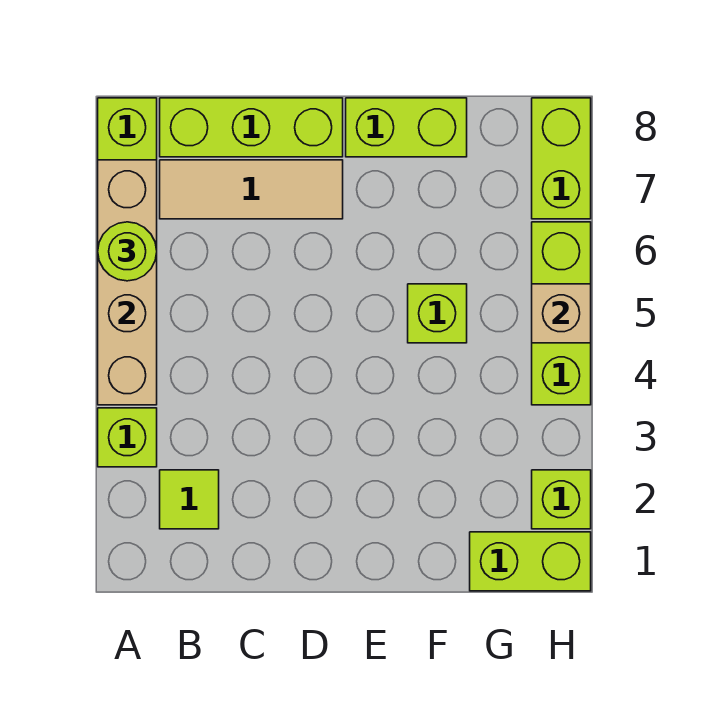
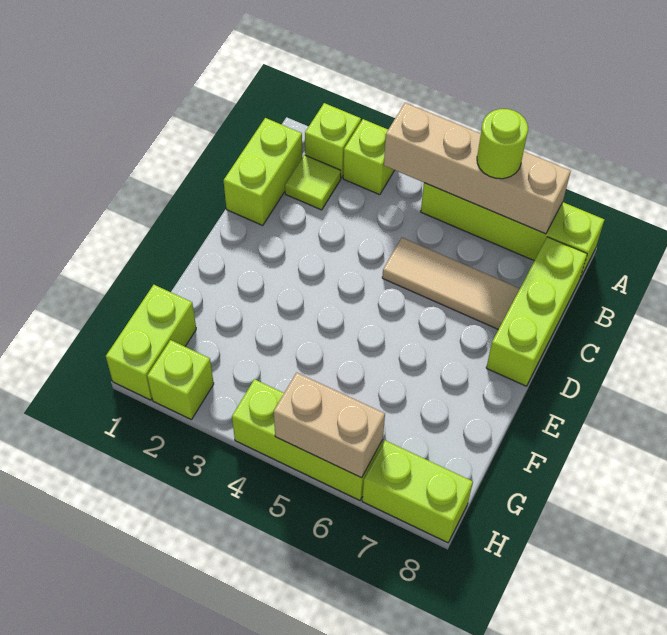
tan 1x3 tile [160,160,343,219] -> tan 1x3 tile turned to [382,238,520,329]
lime 1x2 brick [346,98,467,157] -> lime 1x2 brick moved to [224,118,302,225]
lime 1x1 brick [408,284,467,343] -> lime 1x1 brick moved to [305,103,361,178]
tan 1x1 brick [532,284,591,343] -> tan 1x2 brick [274,373,385,478]

